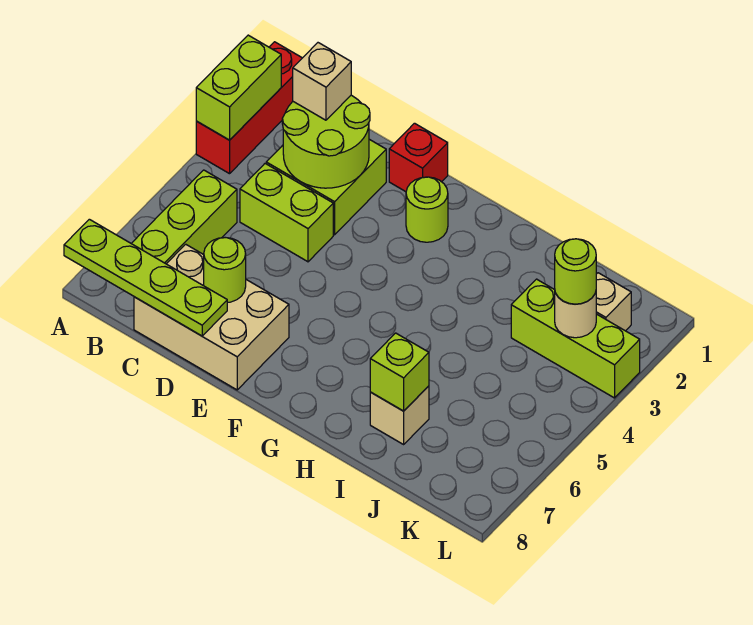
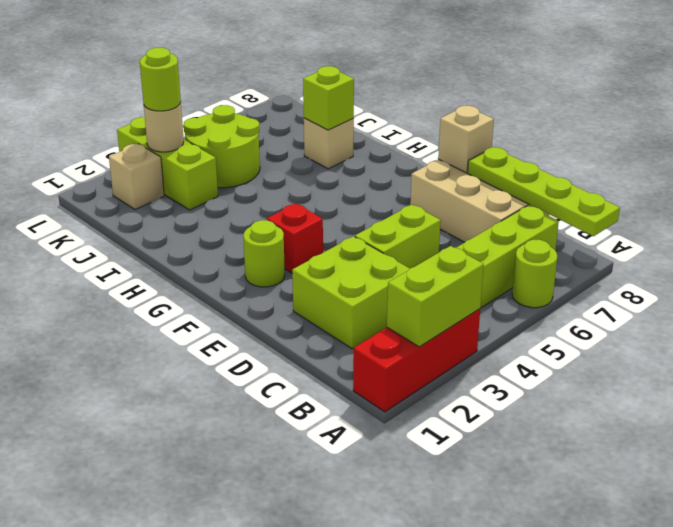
lime 2x2 round brick [282,95,370,188] -> lime 2x2 round brick moved to [184,105,260,188]
tan 1x1 brick [293,43,351,120] -> tan 1x1 brick moved to [438,106,494,173]
lime 1x2 brick [240,164,333,262] -> lime 1x2 brick turned to [355,205,441,268]
lime 1x1 round brick [204,238,246,302] -> lime 1x1 round brick moved to [512,240,557,308]
red 1x1 brick [389,123,448,192] -> red 1x1 brick moved to [267,204,323,273]

